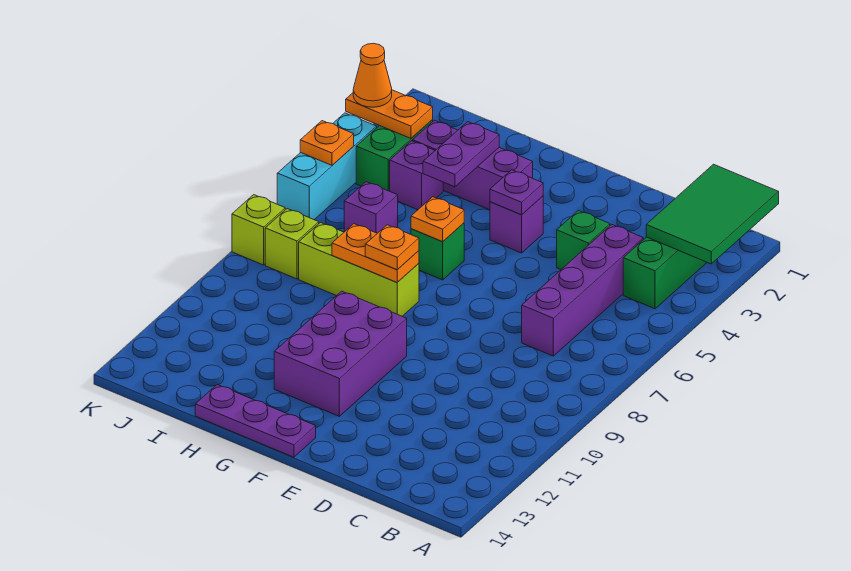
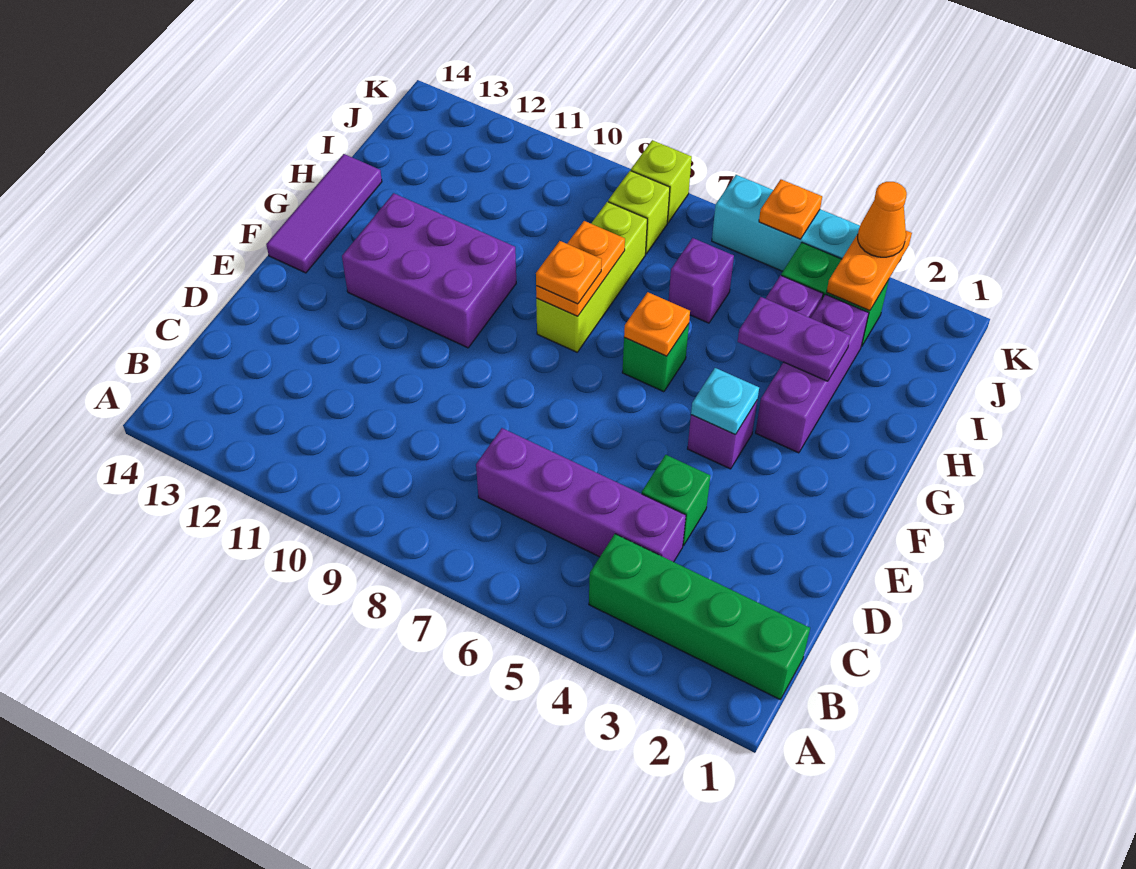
green 2x3 tile [646,164,779,264] -> none
purple 1x1 plate [490,170,543,215] -> cyan 1x1 plate [691,368,759,435]
purple 1x3 plate [195,385,316,457] -> purple 1x3 tile [266,154,382,273]

